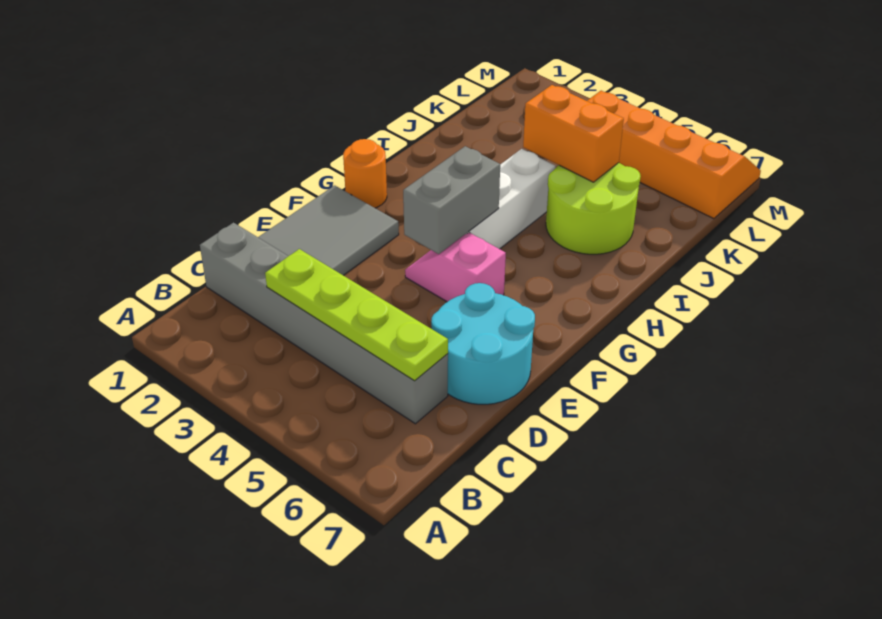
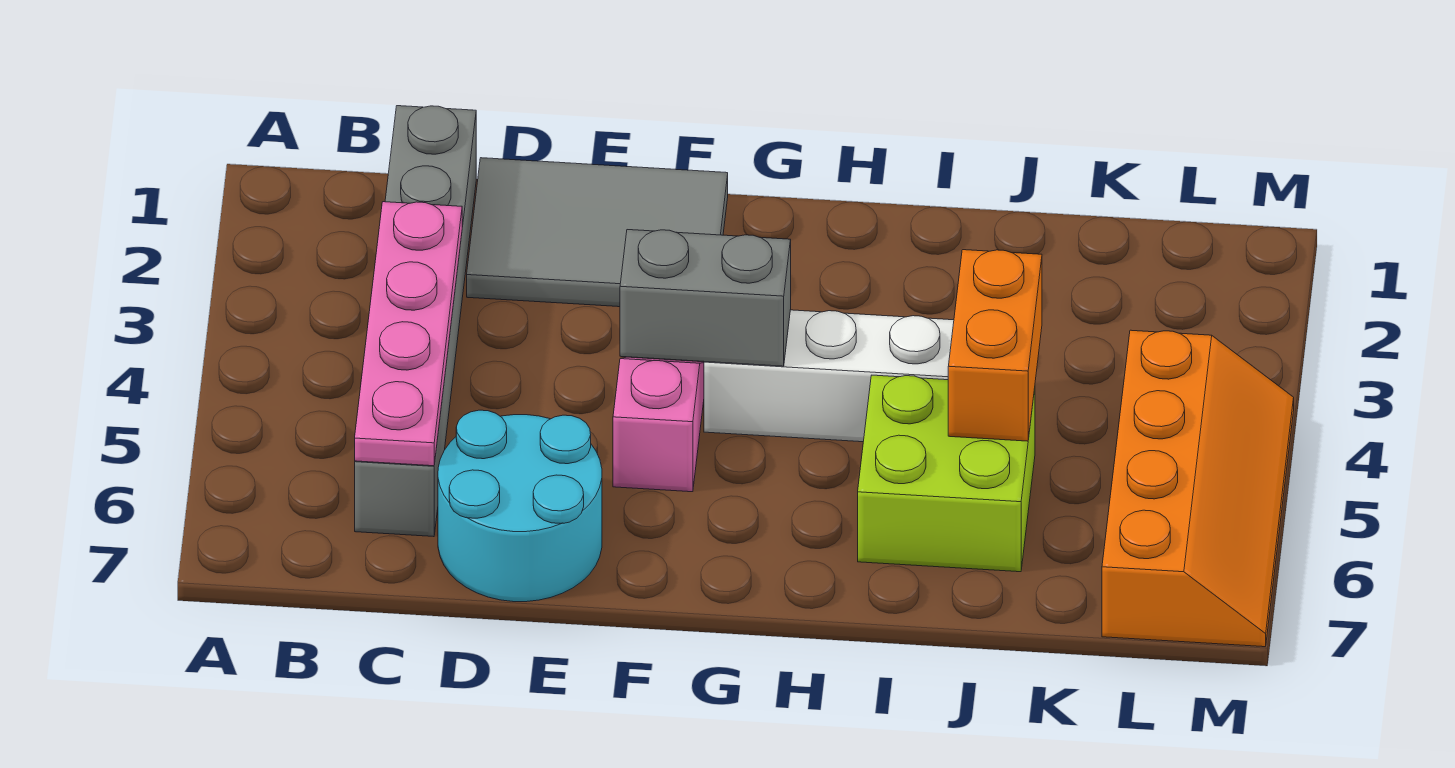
lime 1x4 plate [265,249,448,381] -> pink 1x4 plate [355,202,462,466]
orange 1x1 round brick [343,139,387,208] -> none
lime 2x2 round brick [546,163,641,254] -> lime 2x2 brick [858,375,1035,572]

